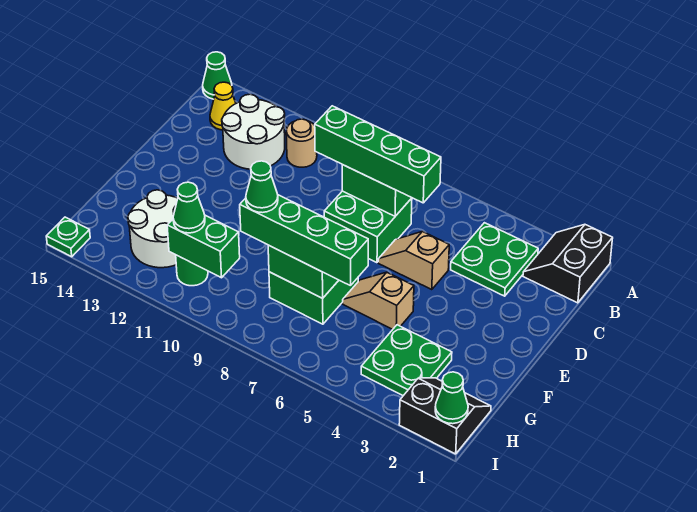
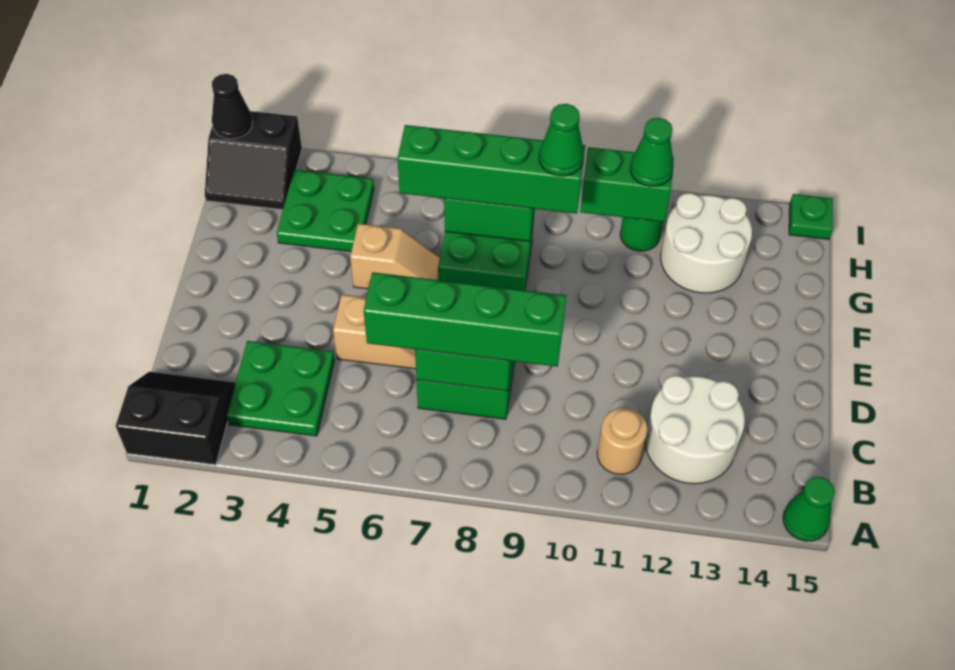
black 2x2 slope [523,224,613,303] -> black 2x2 slope turned to [116,372,236,465]
yellow 1x1 cone [210,82,236,130] -> none
green 1x1 cone [435,372,468,424] -> black 1x1 cone [212,74,253,139]

